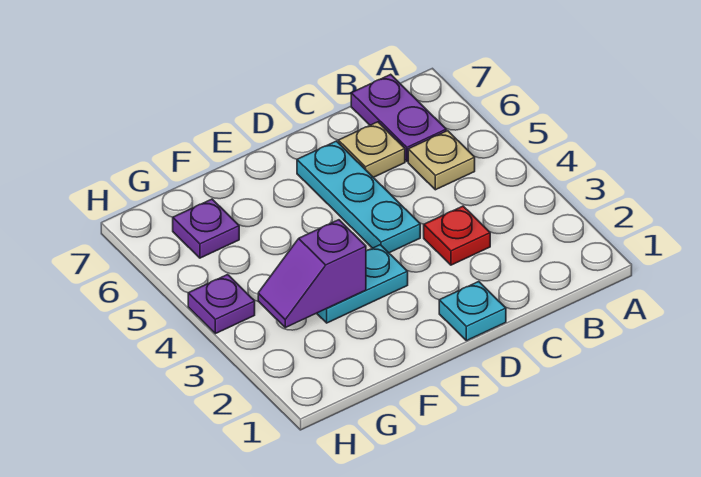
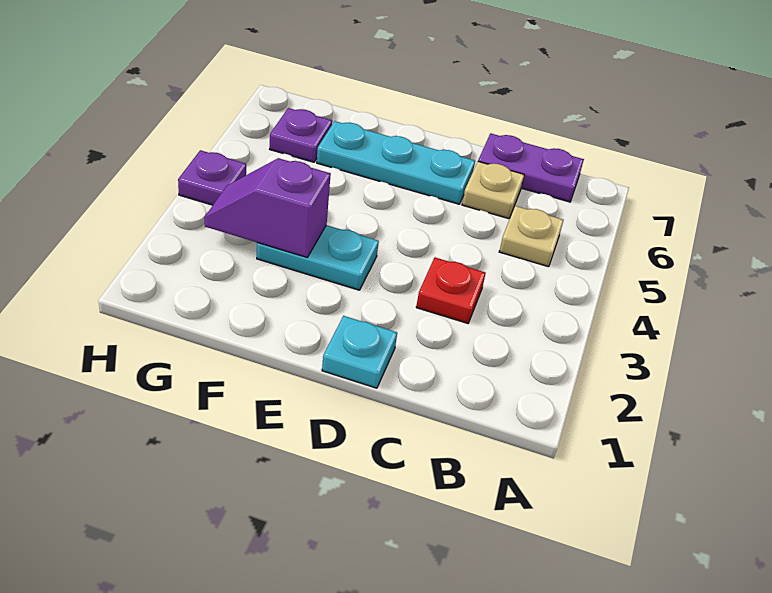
purple 1x2 plate [351,74,446,162] -> purple 1x2 plate turned to [478,133,584,202]
cyan 1x3 plate [297,141,420,253] -> cyan 1x3 plate turned to [317,121,475,204]

